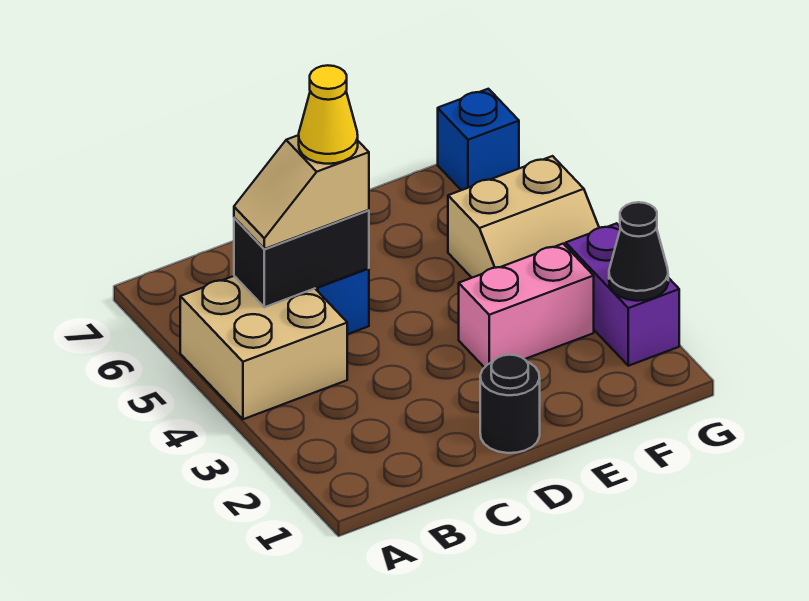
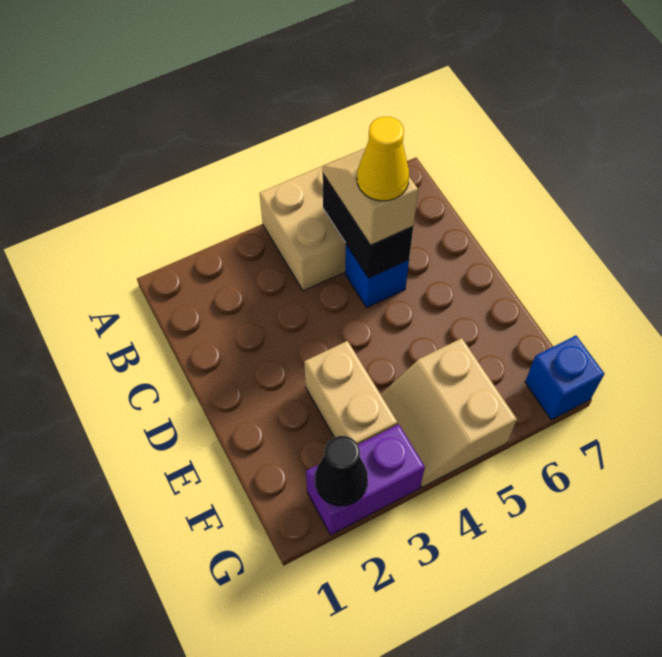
black 1x1 round brick [480,355,540,453] -> none
pink 1x2 brick [459,244,594,368] -> tan 1x2 brick [304,341,398,444]

